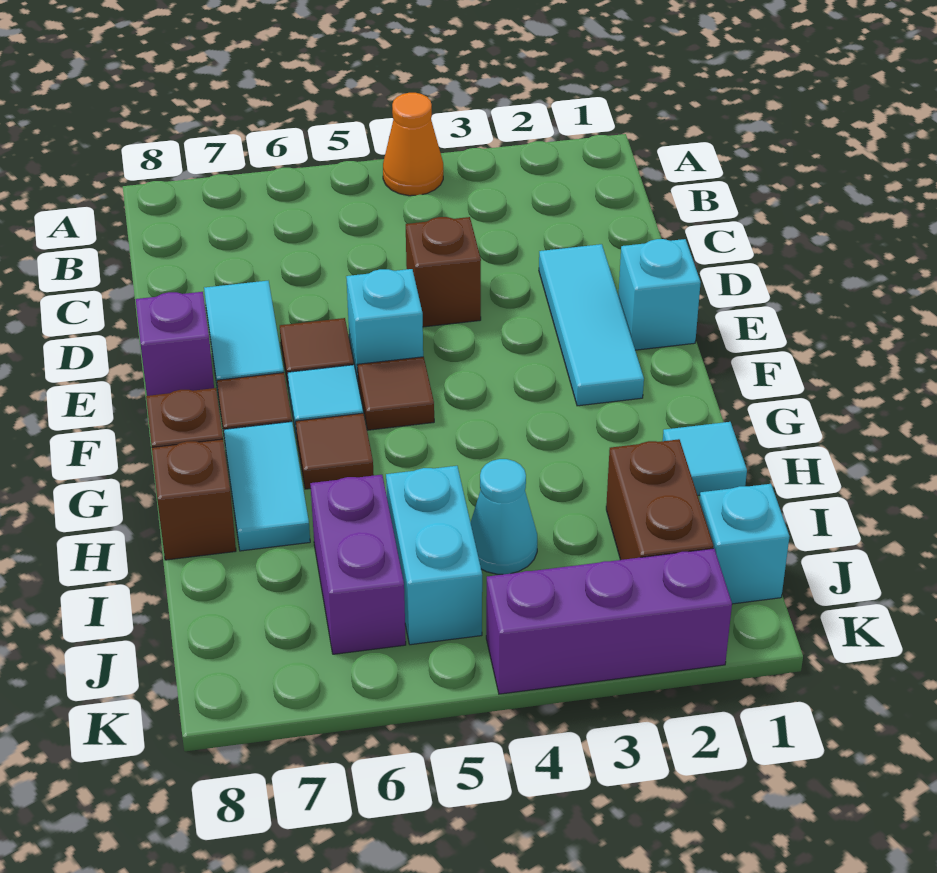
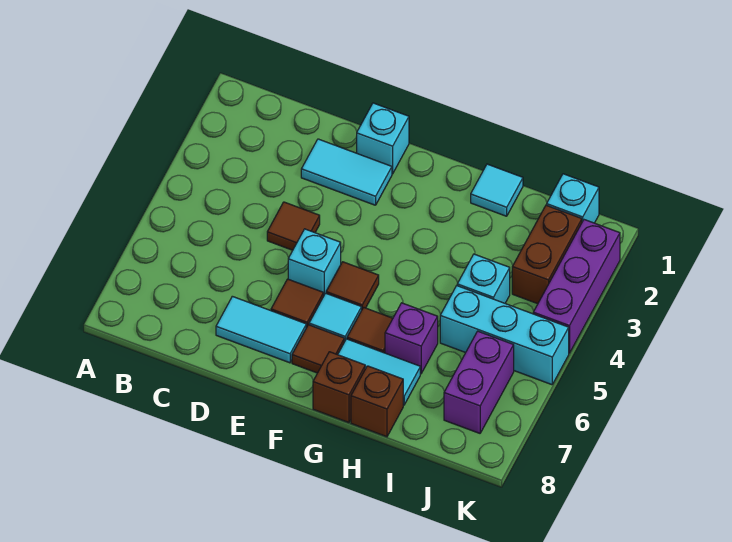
orange 1x1 cone [383,93,443,196] -> none
cyan 1x3 tile [539,244,644,406] -> cyan 1x2 tile [301,139,392,205]
brown 1x1 brick [406,217,481,327] -> brown 1x1 tile [267,202,320,250]
purple 1x1 brick [136,292,214,396] -> purple 1x1 brick moved to [385,303,438,374]
brown 1x2 brick [606,439,713,560] -> brown 1x2 brick turned to [512,205,582,304]
cyan 1x1 cone [471,459,537,574] -> cyan 1x1 brick [457,254,510,303]
cyan 1x2 brick [386,466,482,645] -> cyan 1x3 brick [440,286,569,385]
purple 1x2 brick [310,475,406,654] -> purple 1x2 brick turned to [444,331,514,433]

